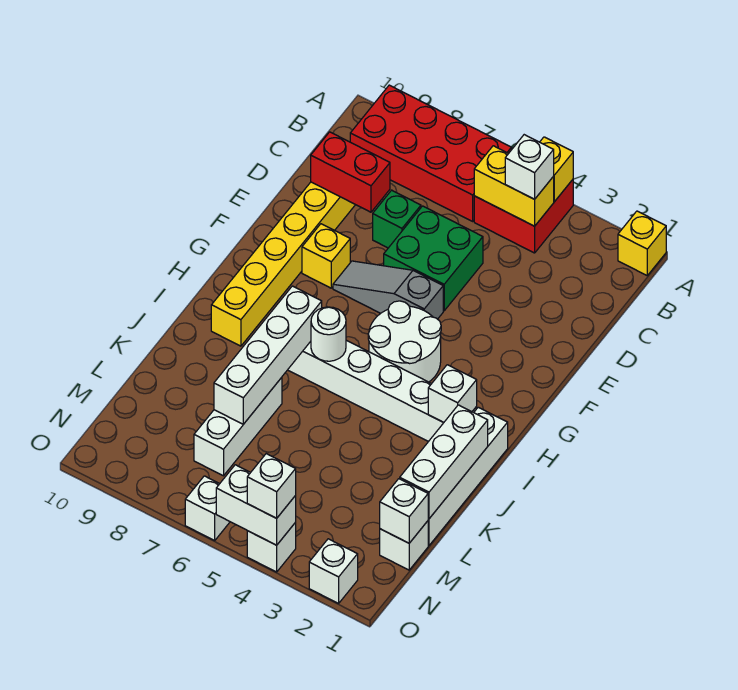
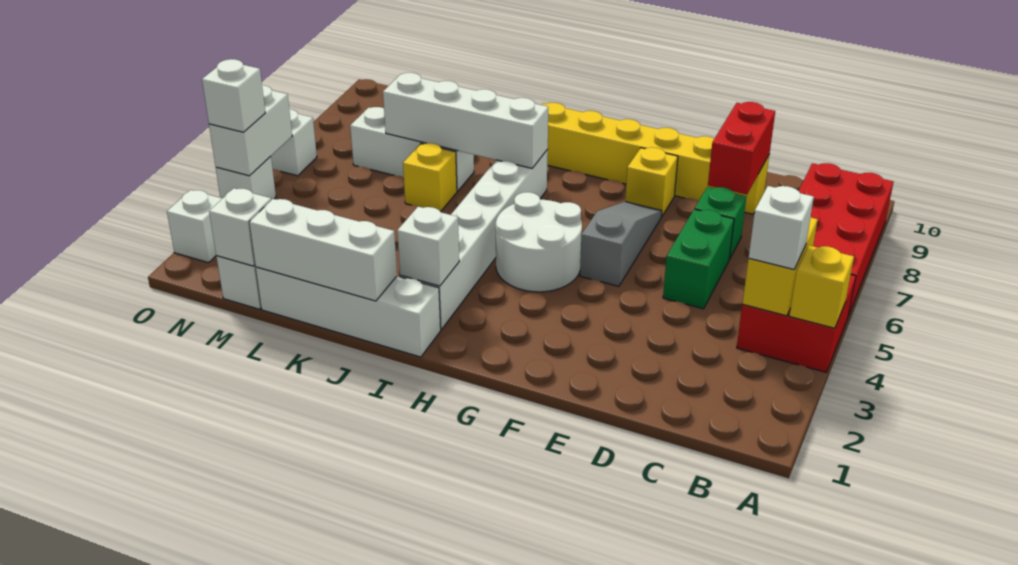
yellow 1x1 brick [618,211,666,275] -> yellow 1x1 brick moved to [403,143,457,212]
green 2x2 brick [384,206,483,311] -> green 1x2 brick [663,209,734,309]
white 1x1 round brick [311,307,346,361] -> none

